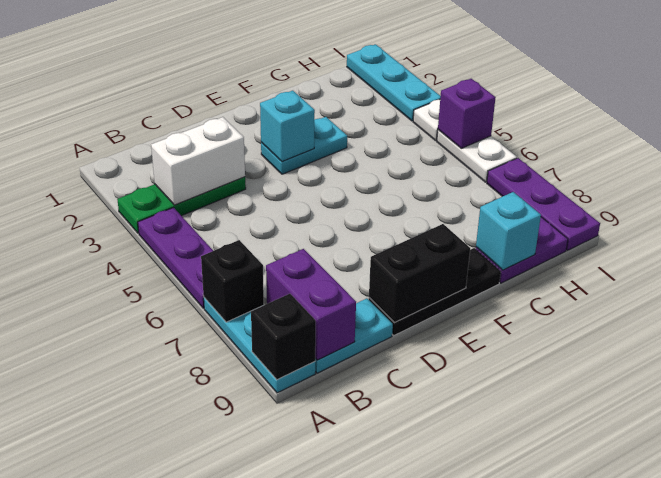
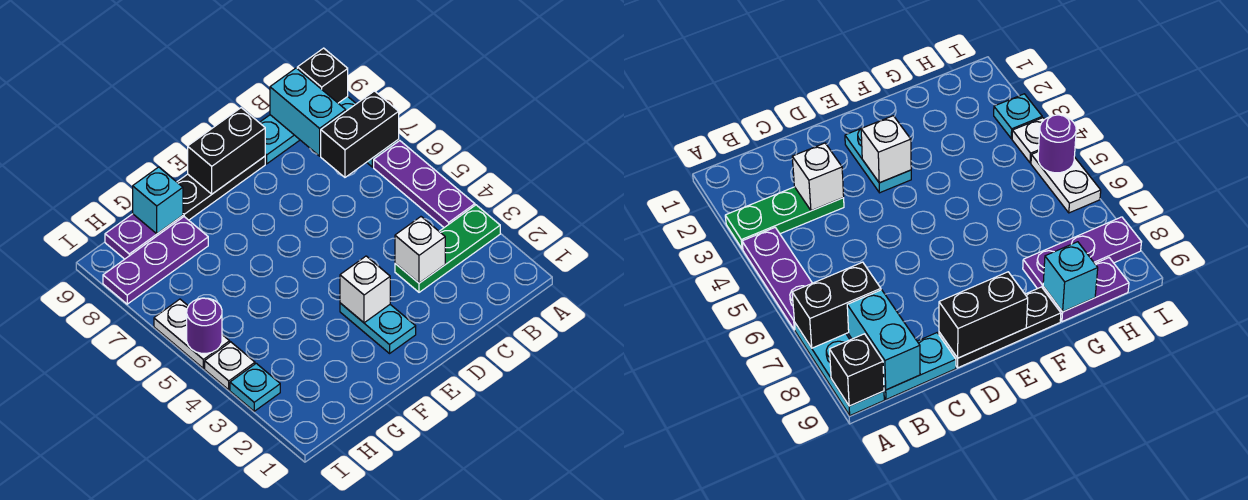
black 1x1 brick [201,240,264,322] -> black 1x2 brick [321,91,399,177]
white 1x2 brick [151,117,245,205] -> white 1x1 brick [395,217,445,283]
purple 1x2 brick [266,249,356,360] -> cyan 1x2 brick [270,68,346,156]
cyan 1x2 plate [261,117,347,174] -> cyan 1x2 plate turned to [340,303,416,353]
cyan 1x1 brick [260,91,315,162] -> white 1x1 brick [340,256,390,323]
cyan 1x3 plate [347,44,441,121] -> cyan 1x1 plate [230,363,280,411]
purple 1x1 brick [438,79,496,148] -> purple 1x1 round brick [187,298,222,354]
purple 1x3 plate [487,158,600,250] -> purple 1x3 plate turned to [103,217,208,304]

